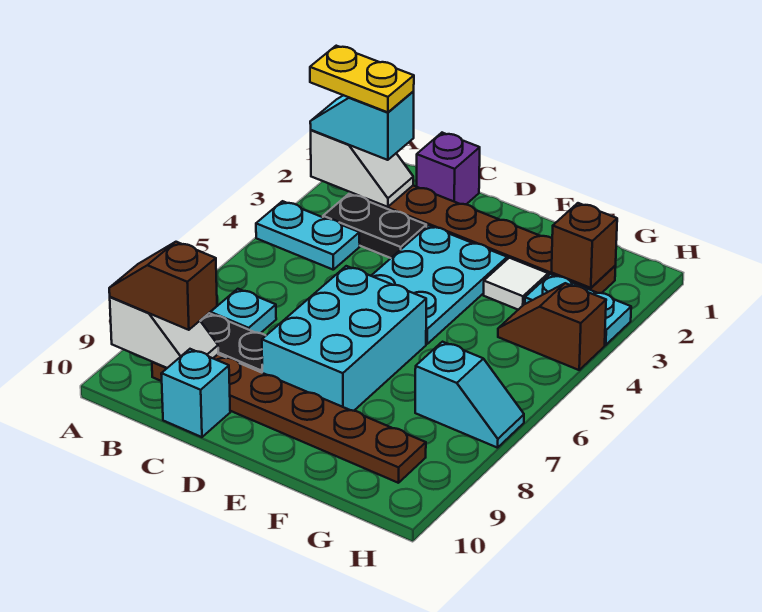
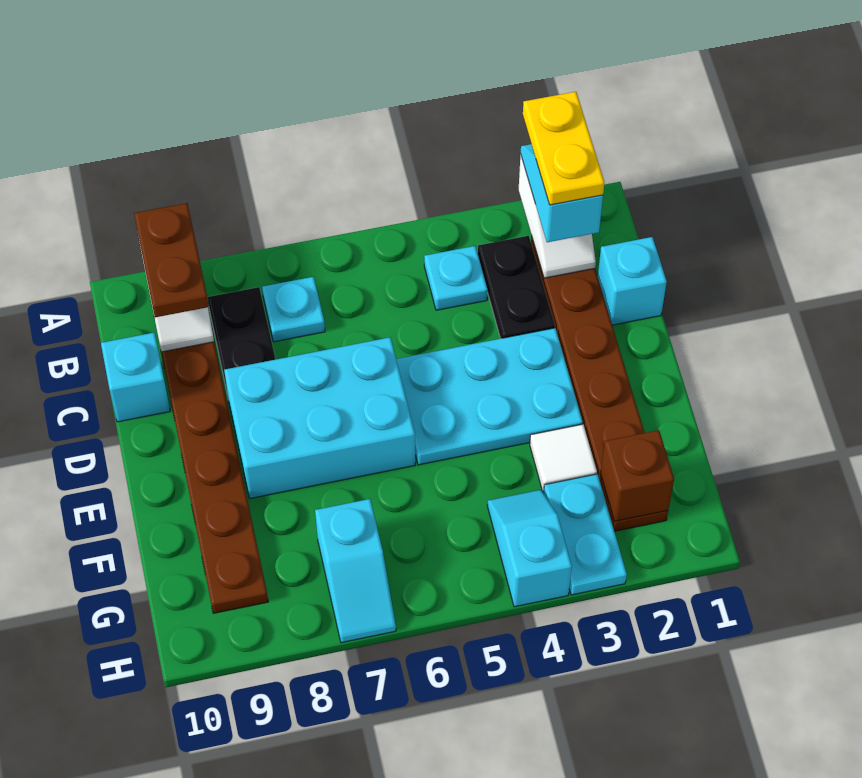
cyan 1x2 plate [256,201,360,270] -> cyan 1x1 plate [424,246,488,310]
brown 1x2 slope [109,242,217,330] -> brown 1x2 plate [134,203,209,317]
purple 1x1 brick [416,133,480,204] -> cyan 1x1 brick [598,237,667,325]
brown 1x2 slope [498,283,606,370] -> cyan 1x2 slope [487,490,572,607]

